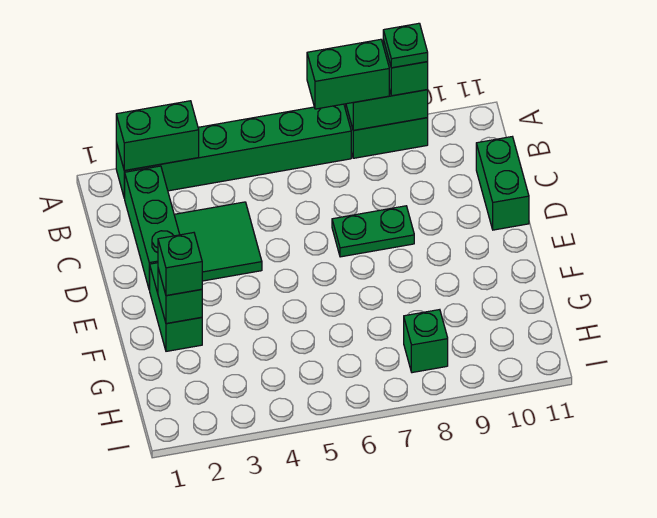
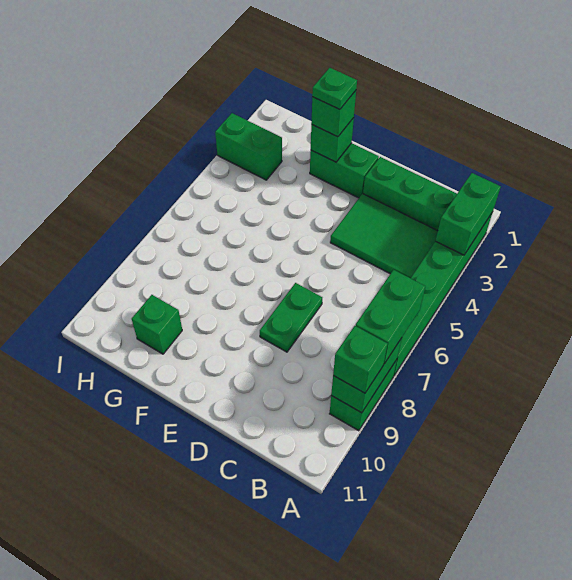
green 1x1 plate [383,23,428,68] -> green 1x1 plate moved to [312,68,357,109]
green 2x2 tile [174,202,262,281] -> green 2x3 tile [330,194,438,278]
green 1x2 brick [476,137,529,230] -> green 1x2 brick moved to [215,113,282,180]
green 1x1 brick [404,310,448,373] -> green 1x1 brick moved to [132,295,182,354]

